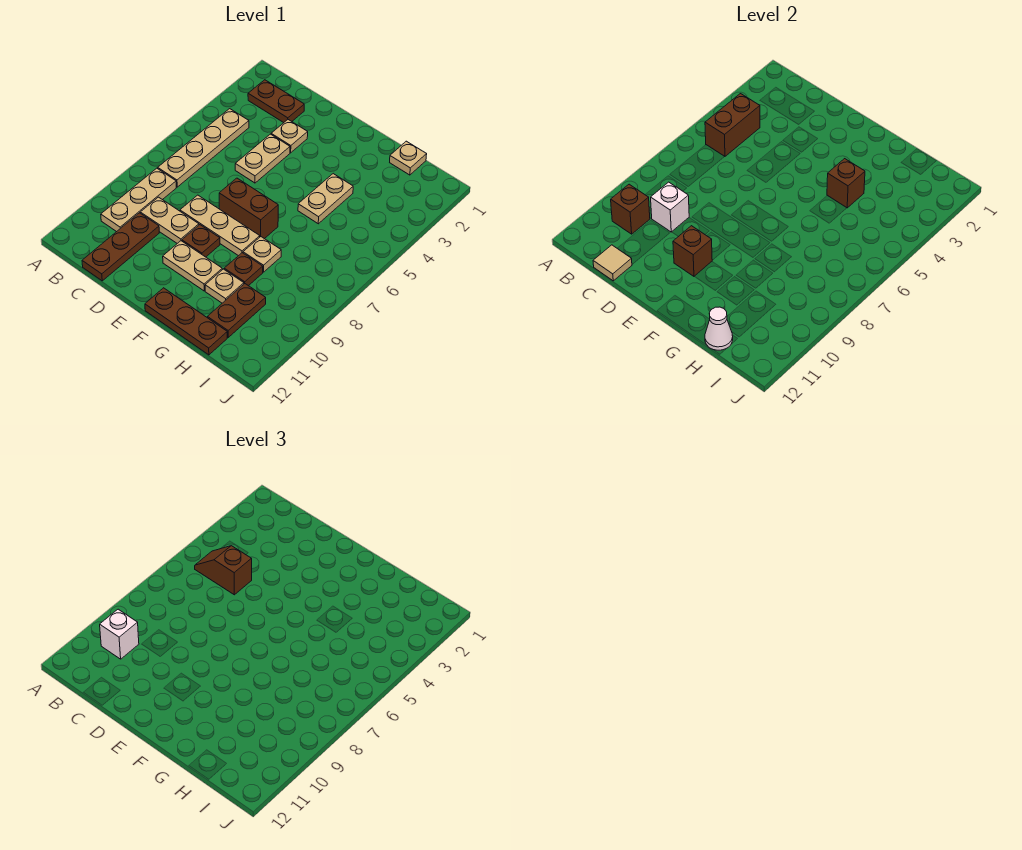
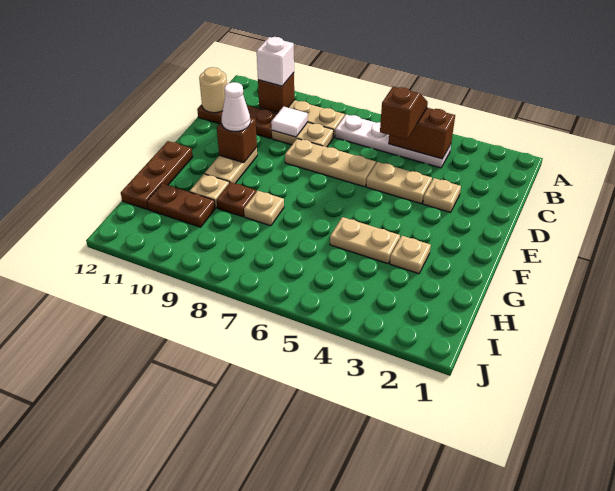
brown 1x2 plate [248,80,304,123] -> none
tan 1x4 plate [158,109,249,187] -> white 1x4 plate [335,114,451,168]
tan 1x2 plate [140,197,199,243] -> tan 1x2 plate turned to [272,122,334,147]
white 1x1 brick [651,182,689,232] -> white 1x1 tile [271,106,308,137]
tan 1x1 tile [593,245,632,281] -> tan 1x1 round brick [199,67,227,113]
tan 1x3 plate [180,195,260,256] -> tan 1x3 plate turned to [285,139,376,187]
brown 1x2 brick [219,178,278,239] -> none
brown 1x1 plate [182,225,220,257] -> none
brown 1x1 brick [827,159,865,208] -> none
tan 1x1 plate [390,141,427,175] -> tan 1x1 plate moved to [390,236,431,274]
white 1x1 cone [705,307,733,350] -> white 1x1 cone moved to [221,82,250,131]

